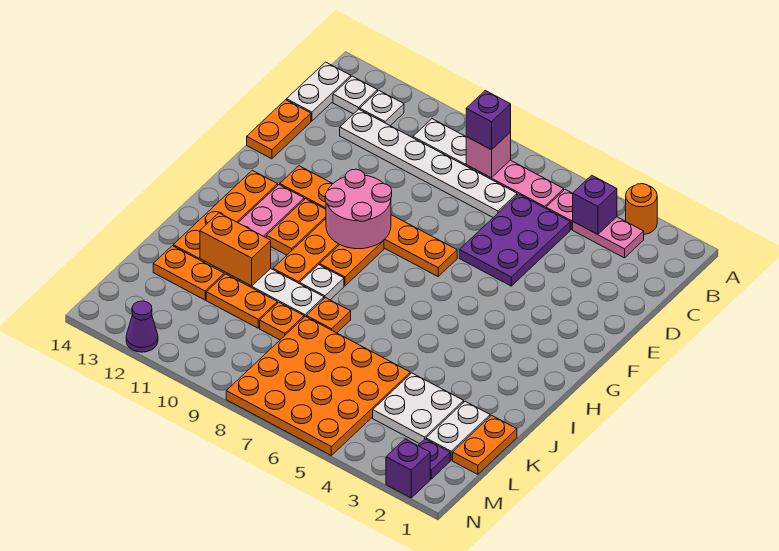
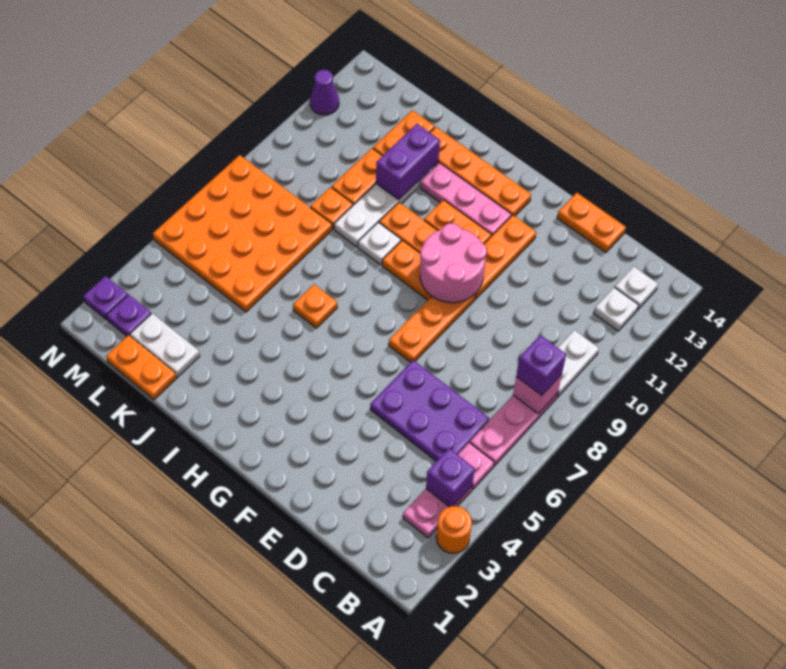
white 1x2 plate [287,62,351,121] -> none
white 1x6 plate [340,109,517,217] -> none
orange 1x1 plate [306,298,351,333] -> orange 1x1 plate moved to [293,284,337,328]
orange 1x2 brick [200,213,271,286] -> purple 1x2 brick [376,124,440,200]
white 2x2 plate [373,373,464,444] -> none
purple 1x1 brick [386,439,430,498] -> purple 1x1 plate [83,276,128,320]

